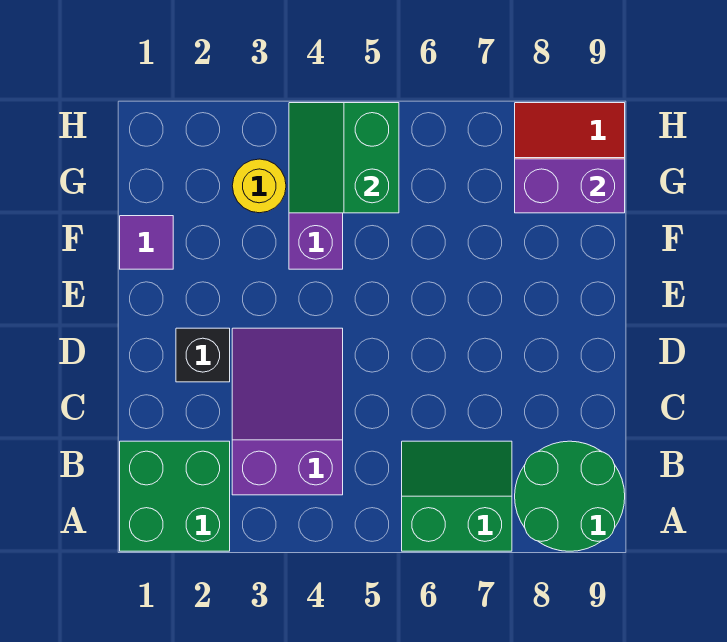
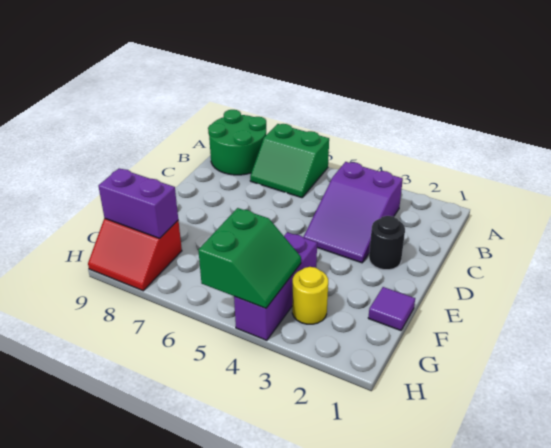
green 2x2 brick [120,441,230,551] -> none
black 1x1 brick [176,328,230,382] -> black 1x1 round brick [369,216,405,270]

